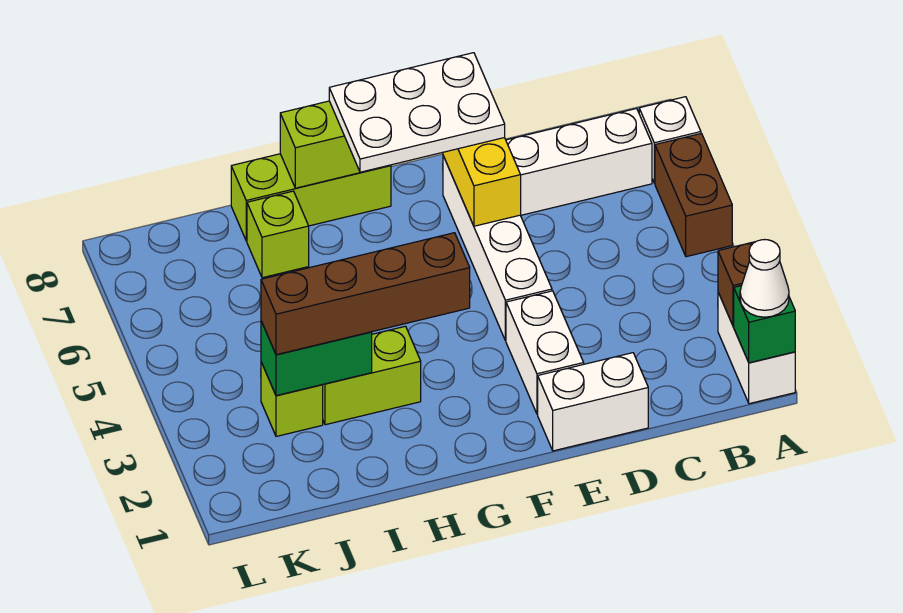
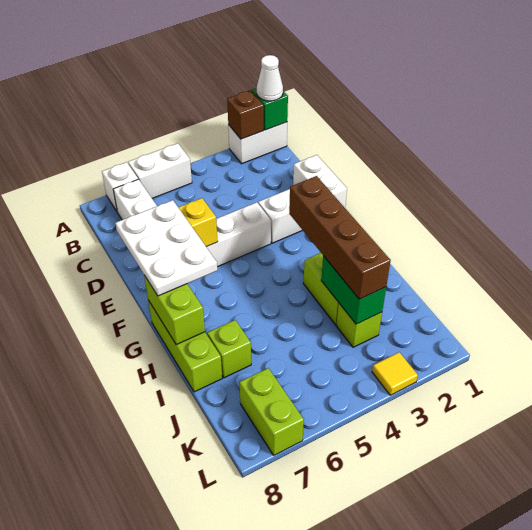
brown 1x2 brick [655,133,732,257] -> white 1x2 brick [128,143,192,198]
none -> lime 1x2 brick [240,368,304,455]
none -> yellow 1x1 tile [372,352,418,395]

